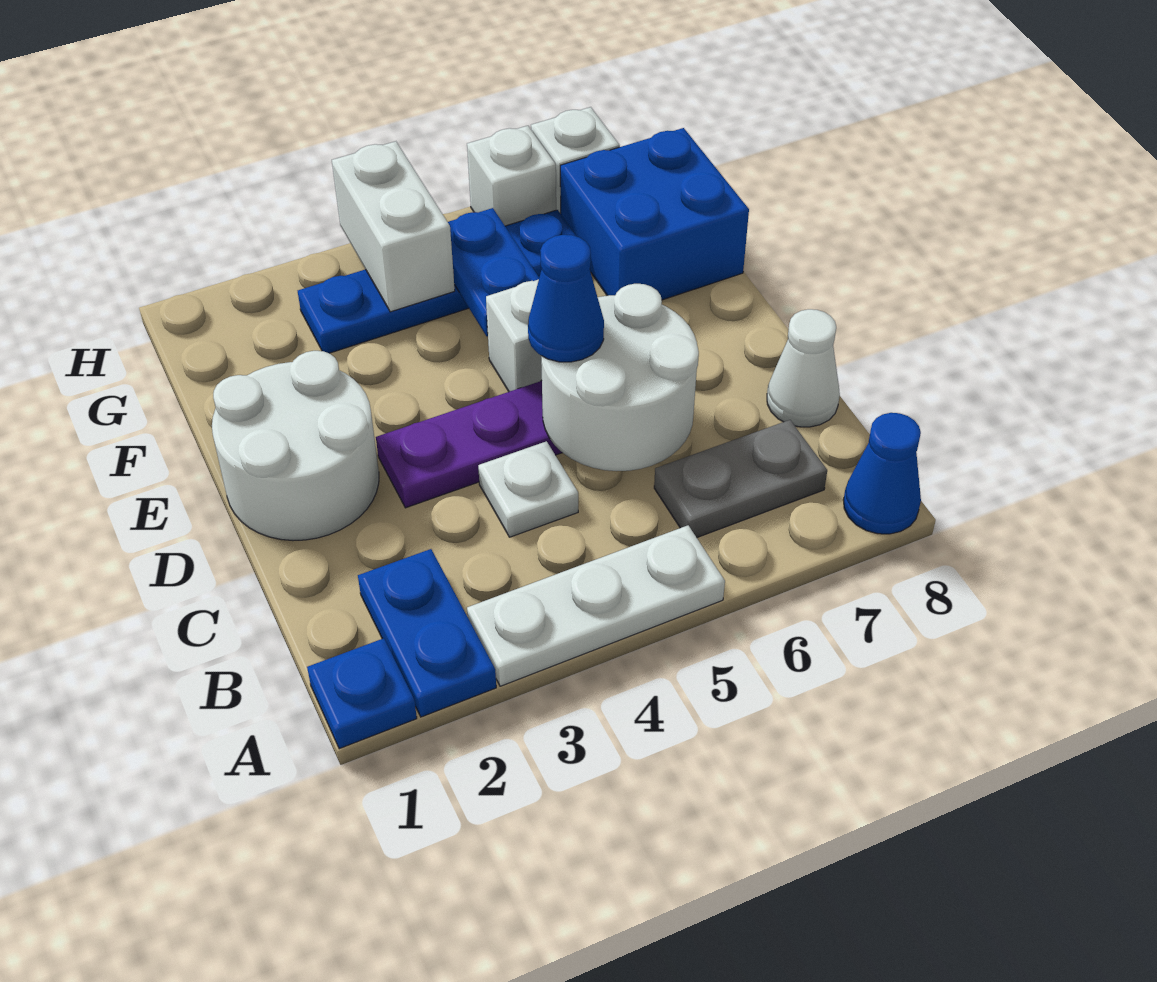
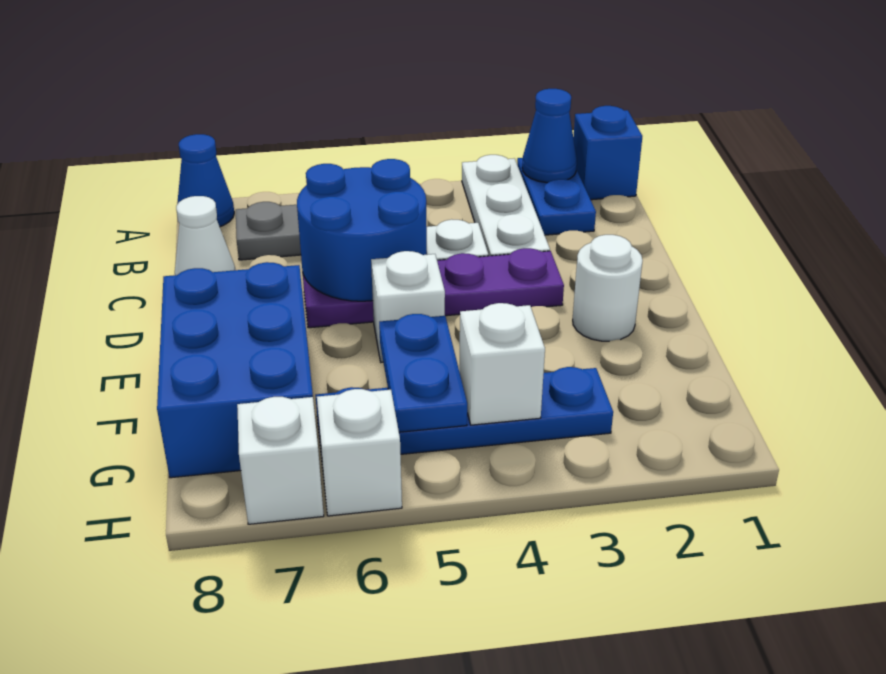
blue 1x1 plate [307,638,417,749] -> blue 1x1 brick [573,106,642,200]
white 1x3 plate [467,525,725,686] -> white 1x3 plate turned to [462,155,550,256]
white 2x2 round brick [541,284,699,471] -> blue 2x2 round brick [297,159,427,301]
white 2x2 round brick [212,351,379,541] -> white 1x1 round brick [573,235,643,341]
blue 1x1 cone [528,235,604,362] -> blue 1x1 cone moved to [522,89,577,183]
blue 2x2 brick [560,128,749,300] -> blue 2x3 brick [157,262,313,478]
white 1x2 brick [332,141,455,312] -> white 1x1 brick [459,303,545,425]

